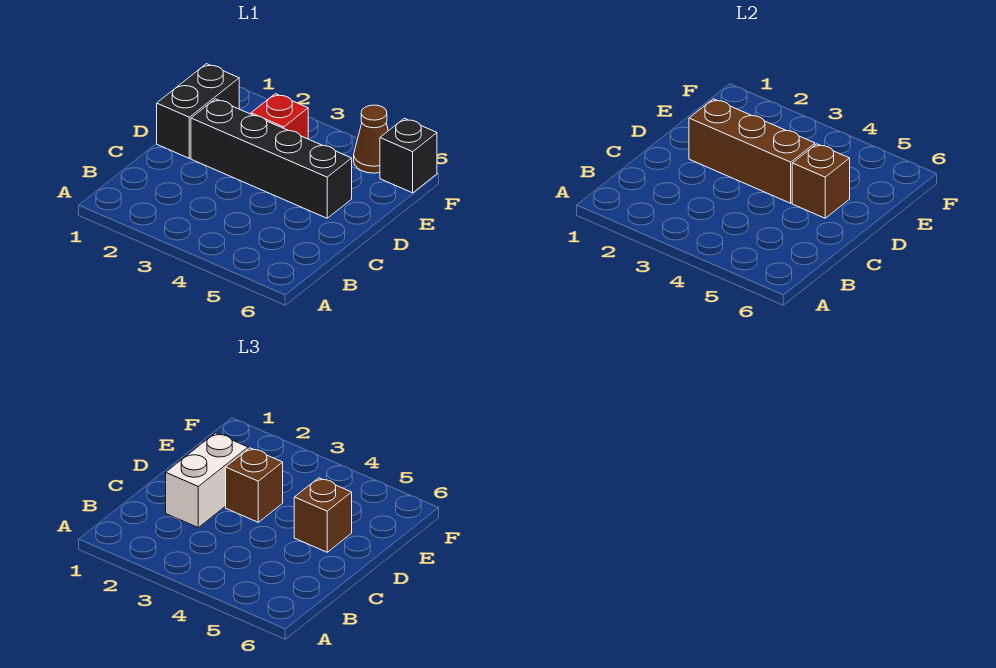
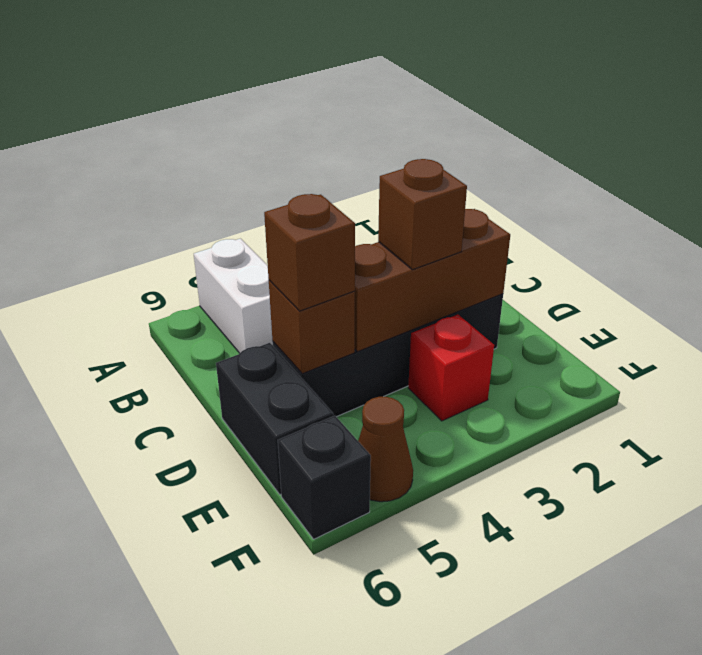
white 1x2 brick [166,433,248,527] -> white 1x2 brick moved to [194,239,273,353]
black 1x2 brick [157,64,239,158] -> black 1x2 brick moved to [216,343,333,495]

